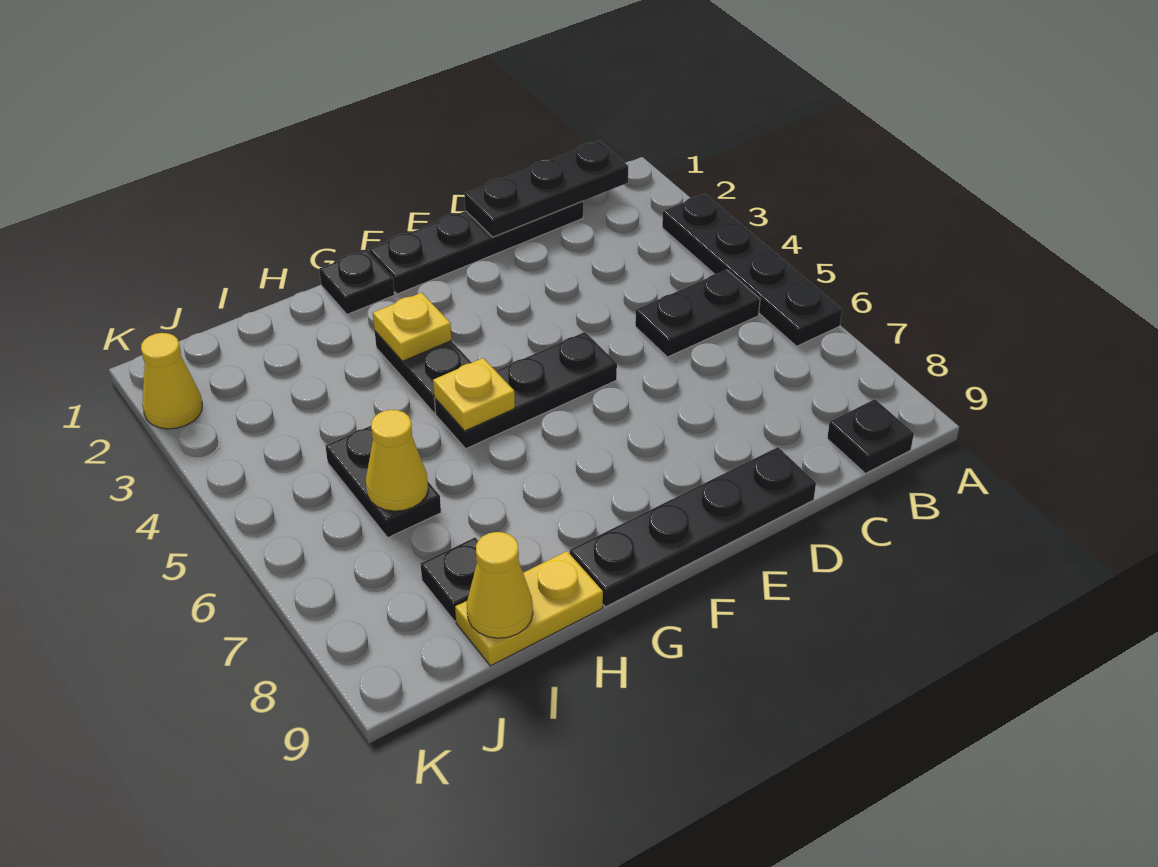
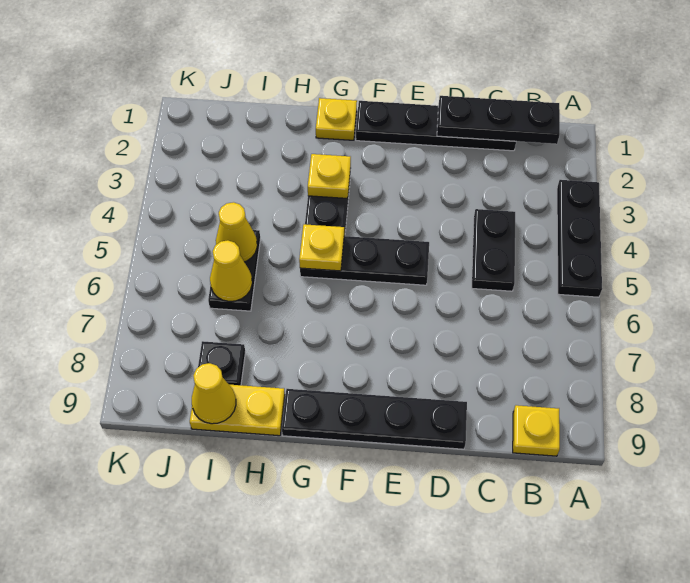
black 1x4 plate [662,194,842,346] -> black 1x3 plate [557,180,602,297]
black 1x2 plate [635,270,760,357] -> black 1x2 plate turned to [472,209,515,291]
black 1x1 plate [827,399,914,473] -> yellow 1x1 plate [513,405,560,456]
black 1x1 plate [319,250,395,314] -> yellow 1x1 plate [316,98,357,140]
yellow 1x1 cone [141,333,202,429] -> yellow 1x1 cone moved to [216,202,257,262]

